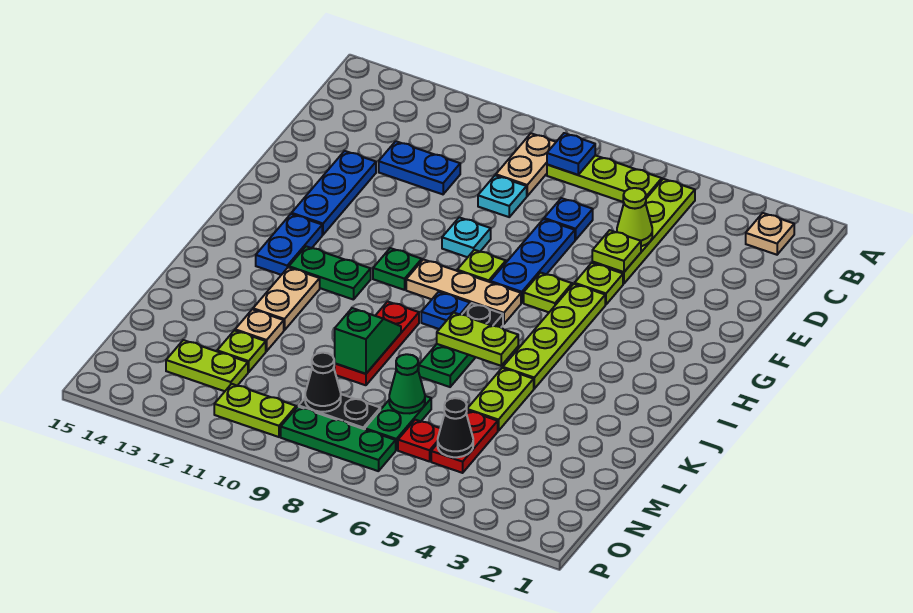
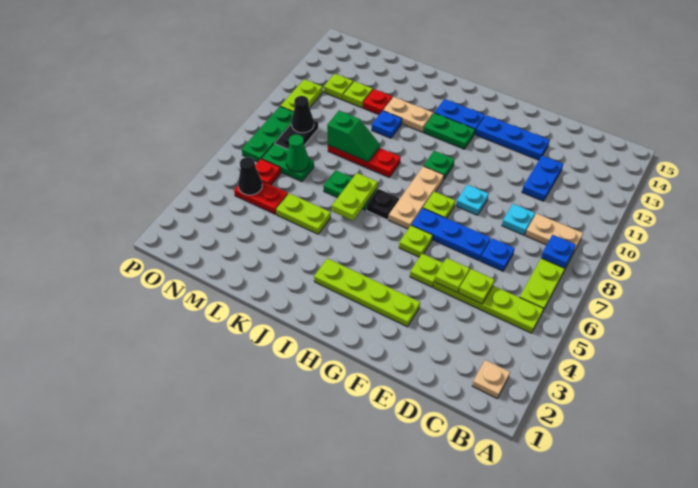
lime 1x1 cone [617,188,652,246] -> lime 1x1 plate [459,269,494,304]
lime 1x4 plate [503,284,605,389] -> lime 1x4 plate moved to [314,258,420,327]
blue 1x1 plate [421,292,470,329] -> blue 1x1 plate moved to [372,111,402,138]
green 1x2 plate [289,246,371,300] -> green 1x2 plate turned to [424,113,475,149]
tan 1x1 plate [235,309,284,351] -> red 1x1 plate [363,89,392,115]
lime 1x2 plate [166,340,248,391] -> lime 1x1 plate [324,74,353,100]

